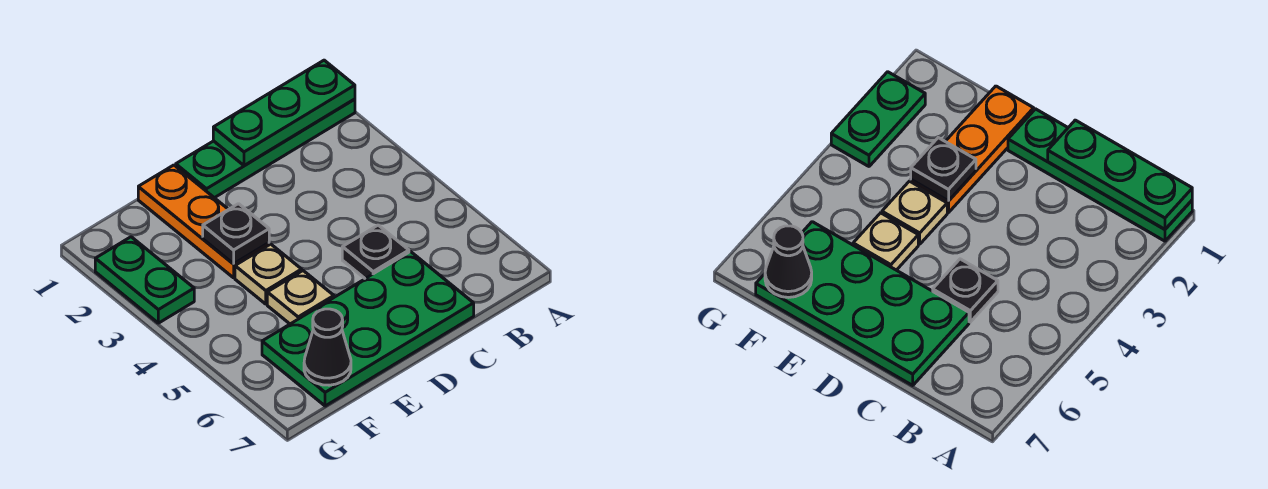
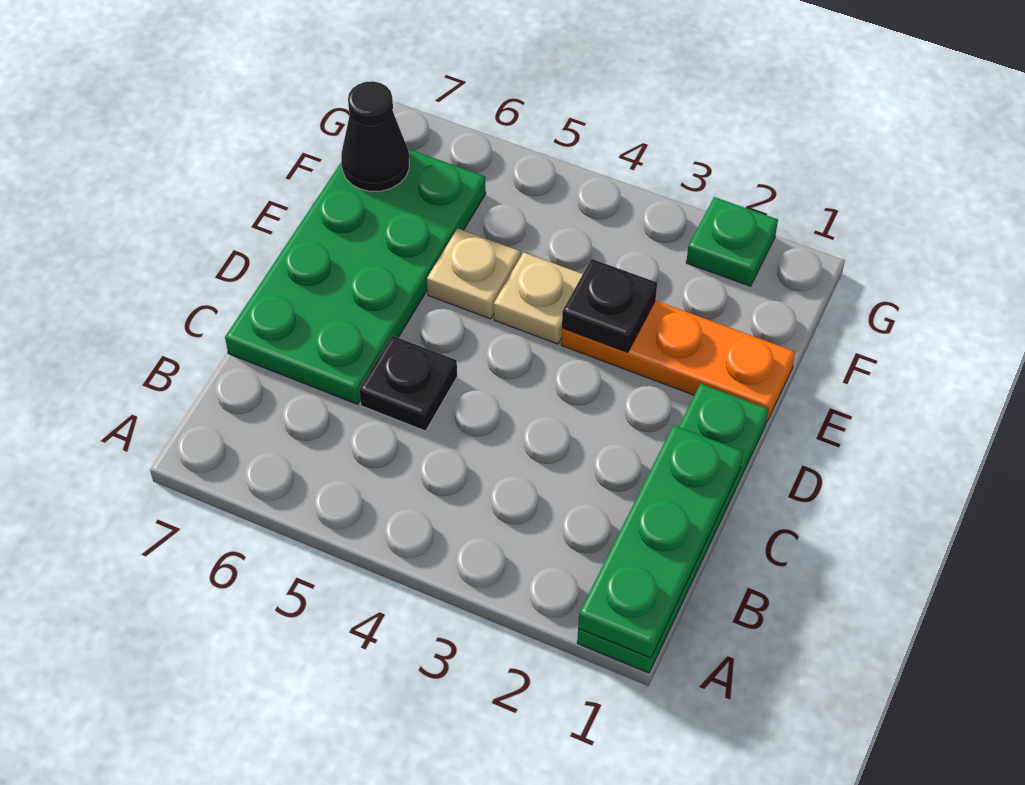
green 1x2 plate [95,237,194,323] -> green 1x1 plate [686,197,778,286]

